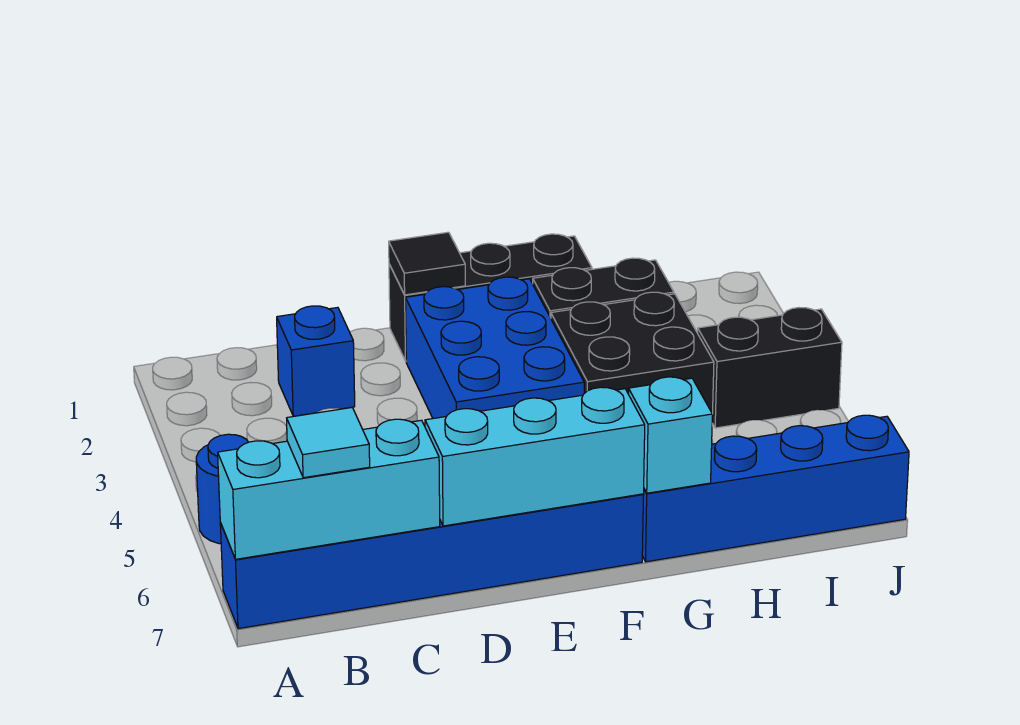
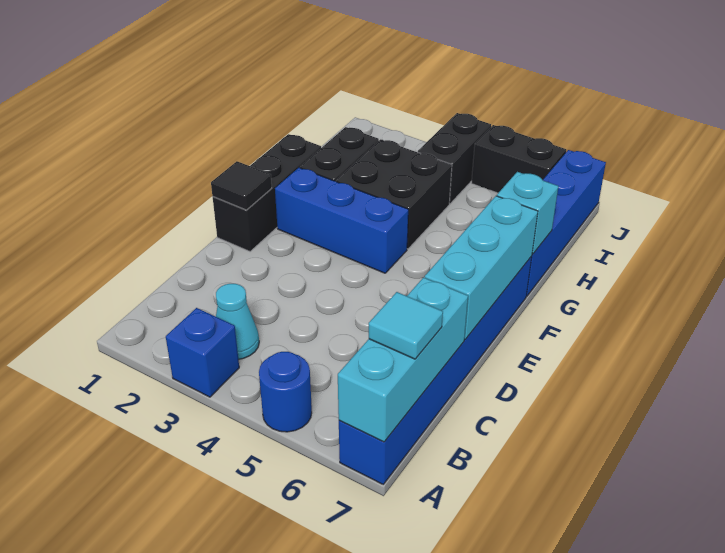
none -> cyan 1x1 cone [216,284,259,359]
blue 1x1 brick [277,306,355,416] -> blue 1x1 brick moved to [166,308,239,397]
blue 2x3 brick [405,277,584,418] -> blue 1x3 brick [275,168,408,273]
none -> black 1x2 brick [472,125,566,193]

